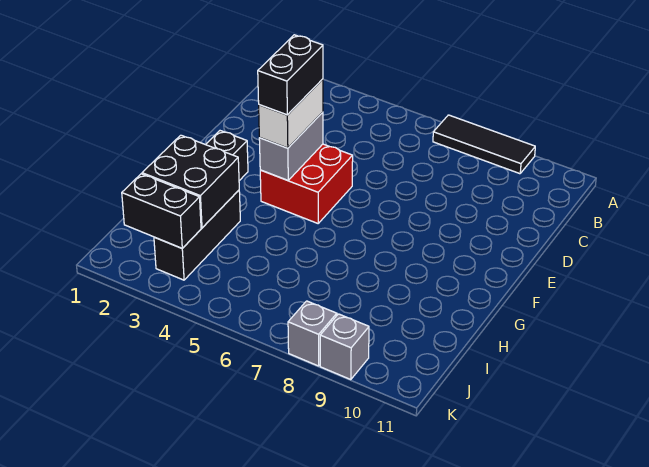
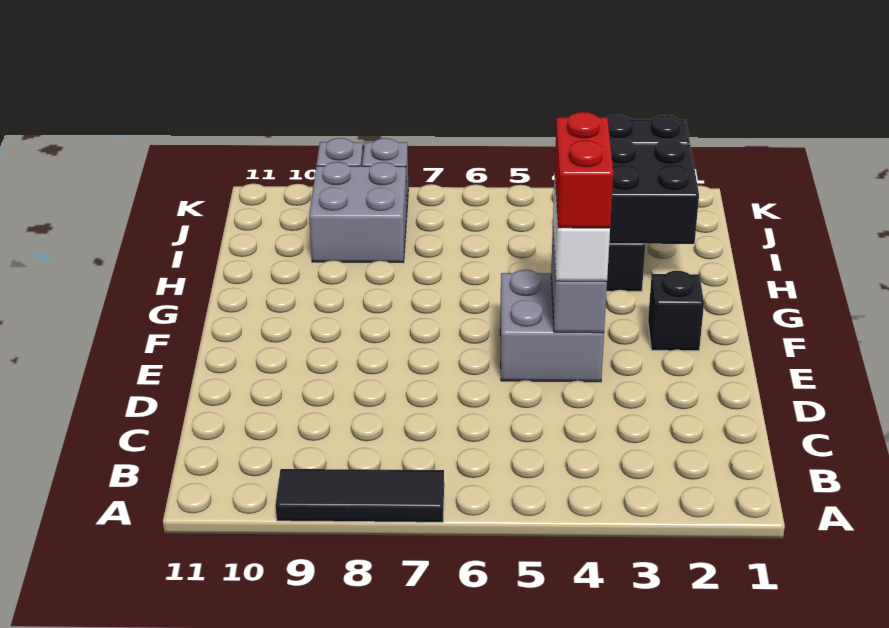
red 2x2 brick [260,144,353,223] -> grey 2x2 brick [500,270,604,382]
black 1x2 brick [258,35,323,115] -> red 1x2 brick [555,112,613,228]
none -> grey 2x2 brick [309,162,407,262]

